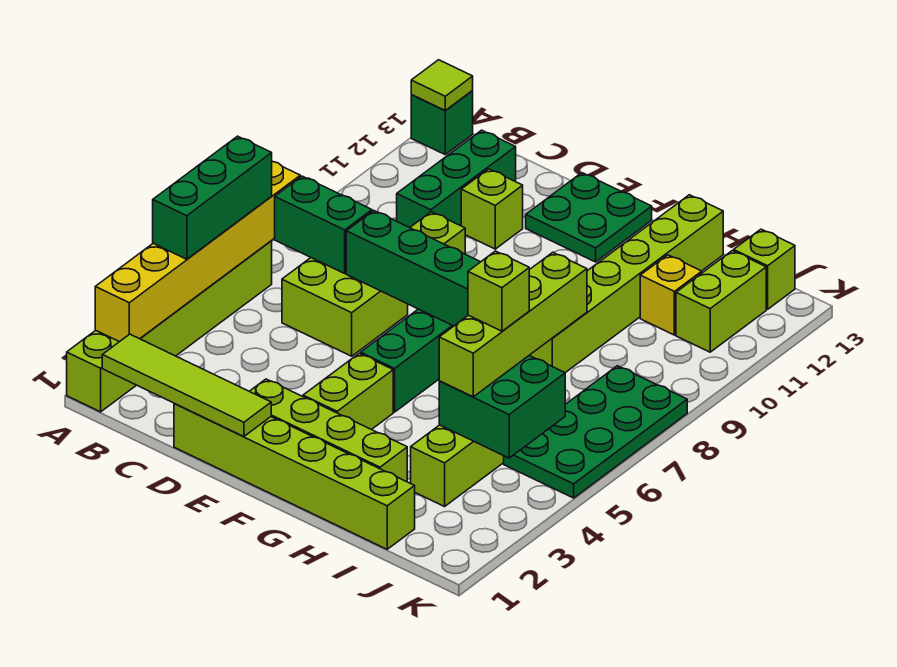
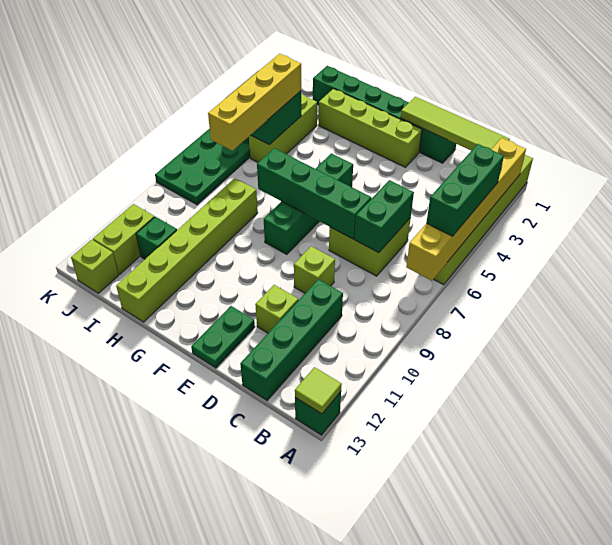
green 1x2 brick [275,176,372,273] -> green 1x2 brick turned to [355,180,414,253]
green 1x3 brick [397,130,516,228] -> green 1x4 brick [240,279,343,401]
lime 1x6 brick [174,404,415,549] -> green 1x6 brick [313,66,456,163]
green 2x2 plate [526,173,652,262] -> green 1x2 plate [191,306,255,368]
lime 1x2 brick [303,353,393,430] -> none
lime 1x4 brick [439,252,587,397] -> yellow 1x4 brick [208,54,301,151]
lime 1x1 brick [468,251,529,331] -> none
yellow 1x1 brick [640,255,702,335] -> green 1x1 brick [136,217,177,259]

